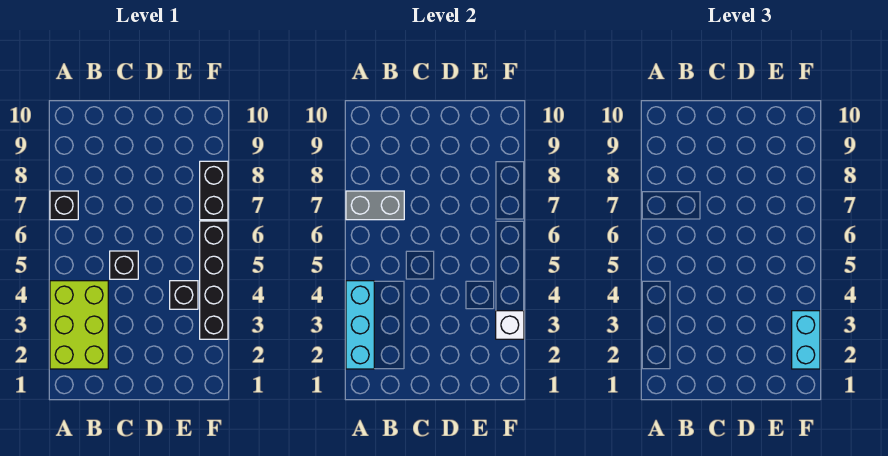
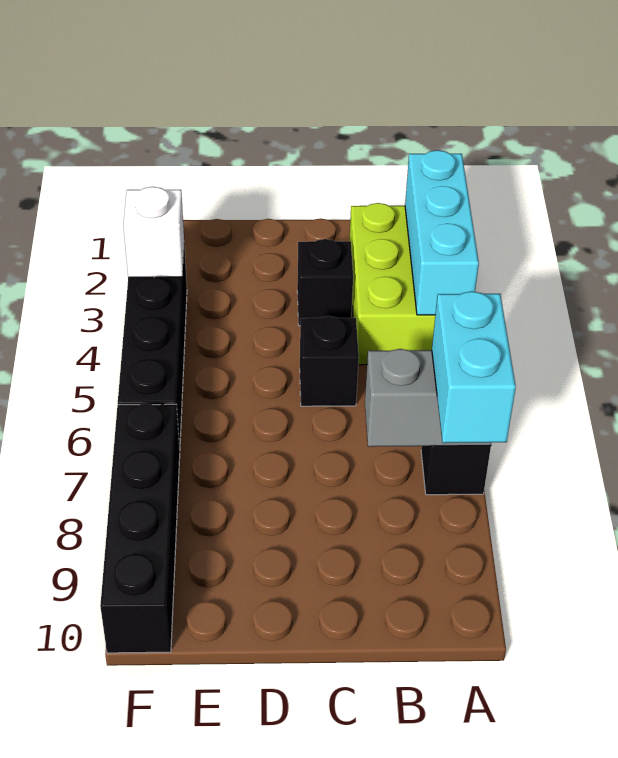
black 1x1 brick [170,281,198,309] -> black 1x1 brick moved to [297,239,353,326]
cyan 1x2 brick [792,311,820,369] -> cyan 1x2 brick moved to [432,291,516,443]
black 1x2 brick [200,161,228,220] -> black 1x4 brick [100,404,180,653]

